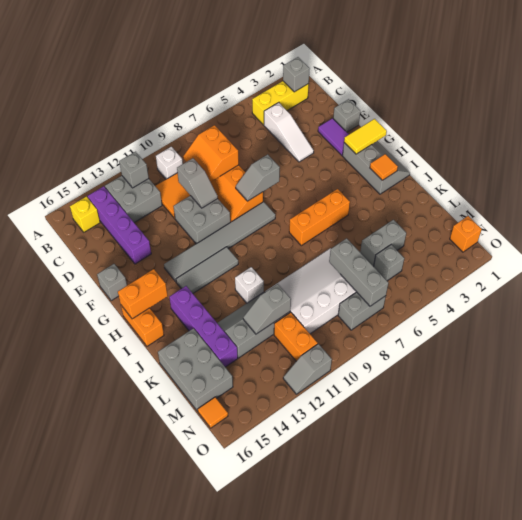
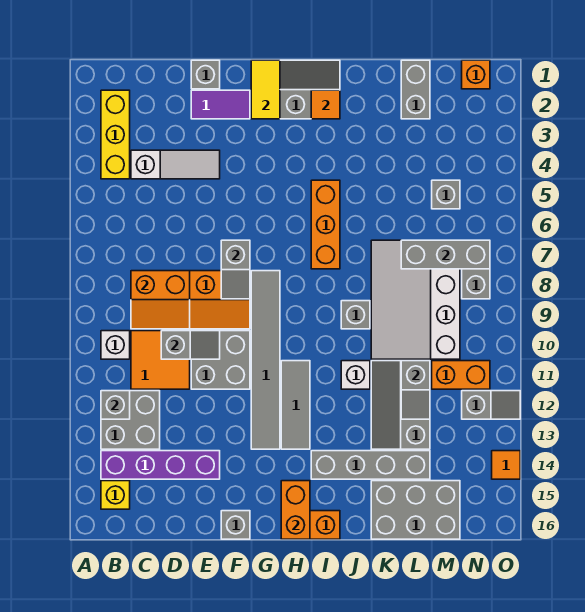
grey 1x1 brick [283,57,310,92] -> grey 1x1 brick moved to [341,301,370,329]
purple 1x4 brick [169,286,238,367] -> grey 1x4 brick [311,451,430,479]
grey 1x2 brick [360,220,406,267] -> grey 1x2 brick moved to [401,60,430,119]
orange 1x1 tile [198,397,228,428] -> orange 1x1 tile moved to [492,451,520,479]
grey 1x2 slope [283,344,332,394] -> grey 1x2 slope turned to [462,391,520,419]

